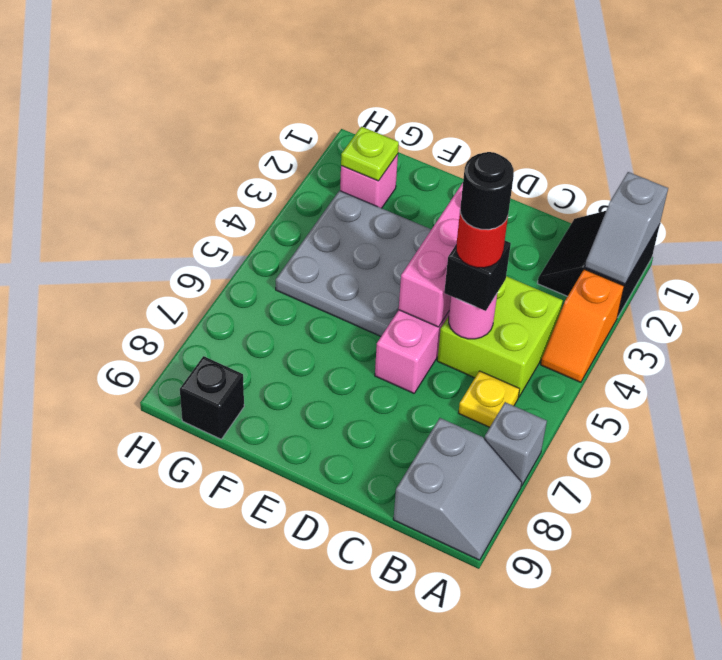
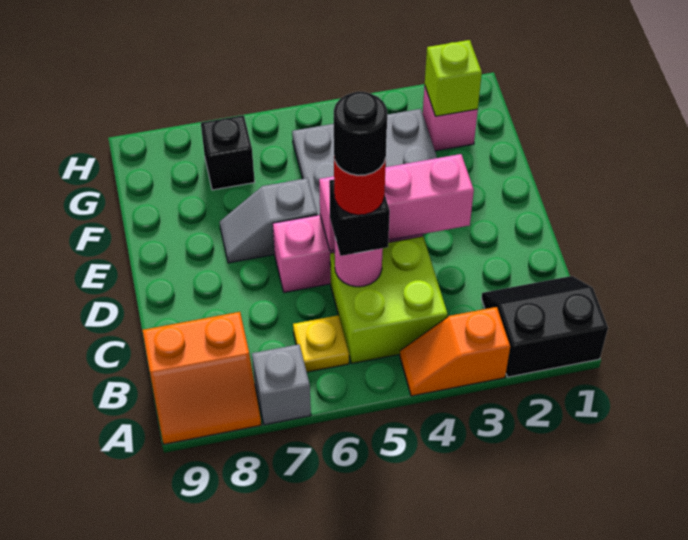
grey 1x2 slope [585,172,668,284] -> grey 1x2 slope moved to [220,178,317,263]
grey 2x2 slope [393,418,522,560] -> orange 2x2 slope [143,312,261,444]
lime 1x1 plate [341,127,399,181] -> lime 1x1 brick [425,40,482,116]
black 1x1 brick [180,356,244,439] -> black 1x1 brick moved to [201,115,255,190]

